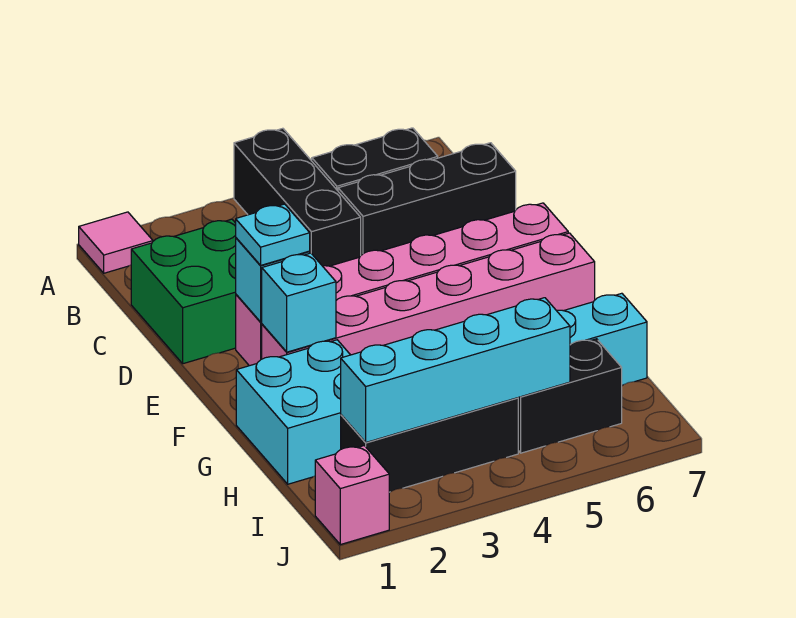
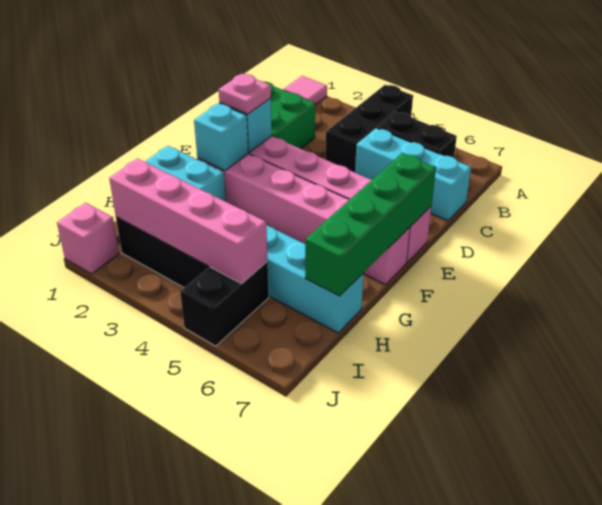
black 1x3 brick [338,143,516,255] -> cyan 1x3 brick [355,128,471,221]
cyan 1x1 plate [236,204,310,266] -> pink 1x1 plate [219,74,271,114]
none -> green 1x4 brick [305,153,436,296]
cyan 1x4 brick [341,298,570,442] -> pink 1x4 brick [109,159,268,283]
black 1x2 brick [518,339,622,453] -> black 1x2 brick turned to [180,262,269,346]

